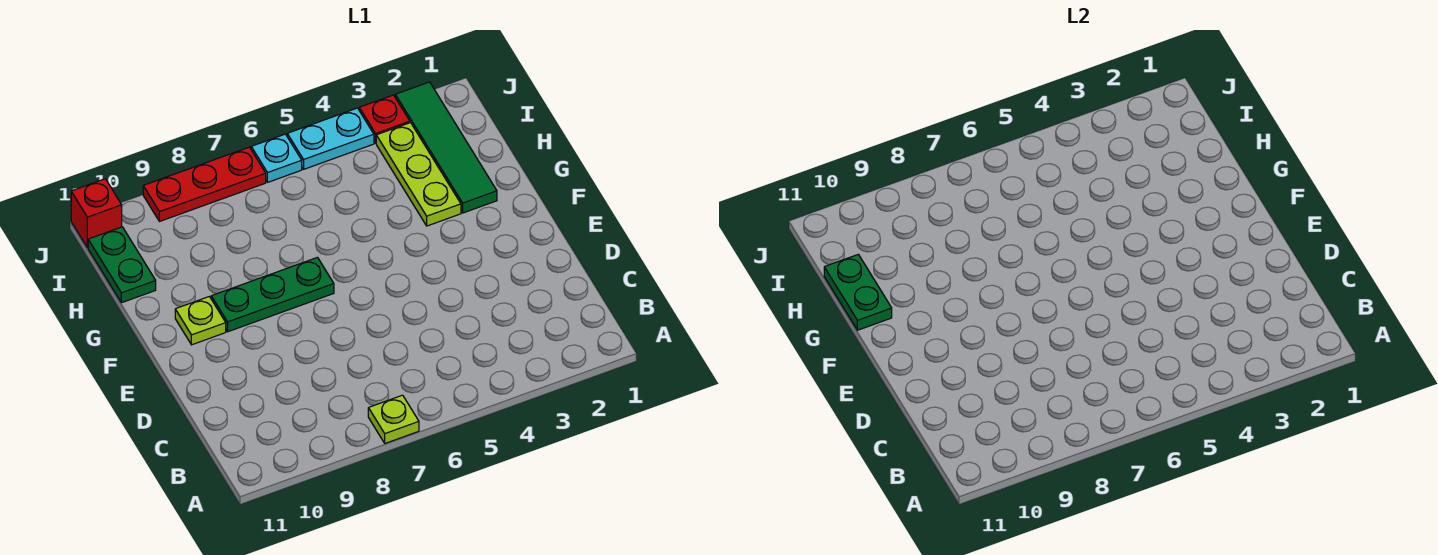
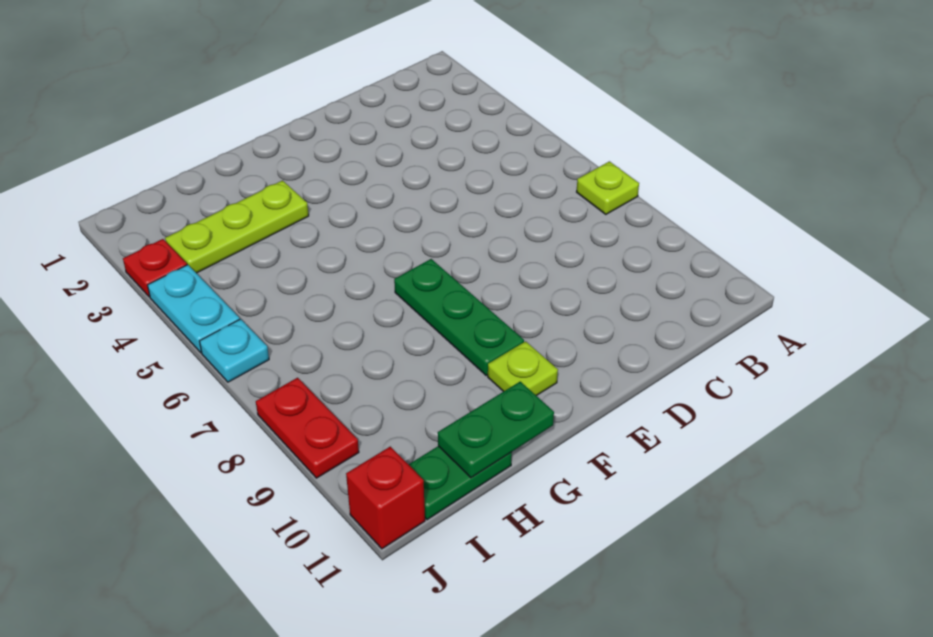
green 1x4 tile [395,82,497,213] -> none
red 1x3 plate [143,147,266,222] -> red 1x2 plate [256,378,359,478]

